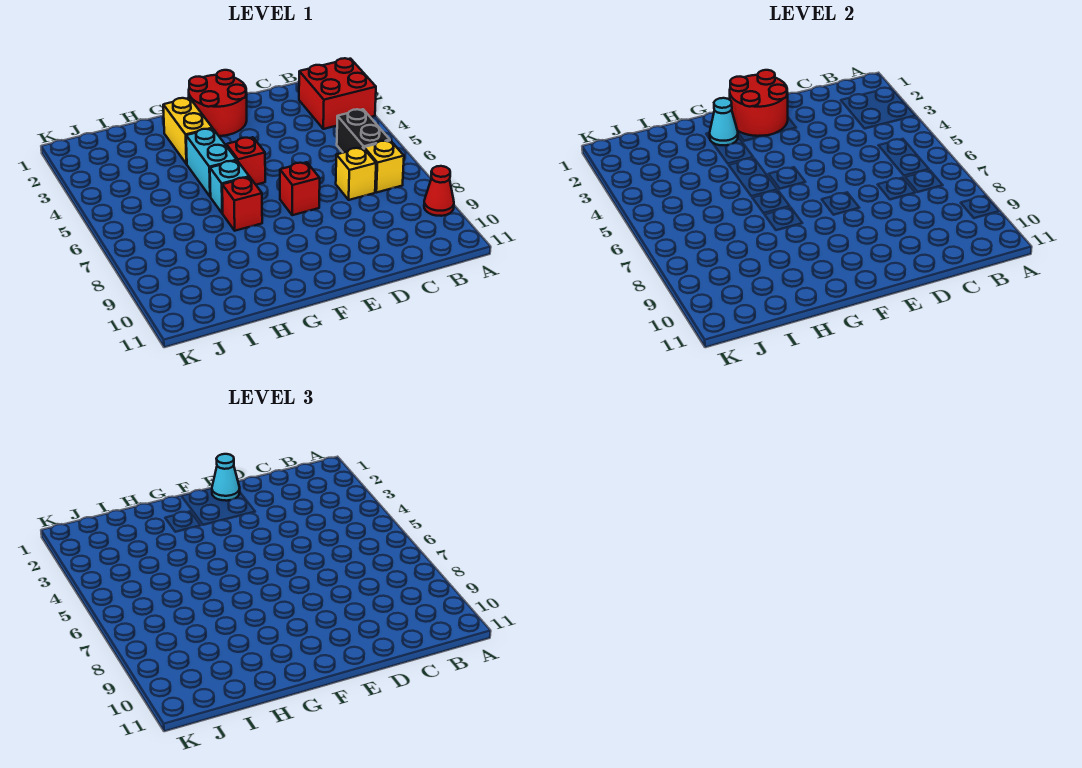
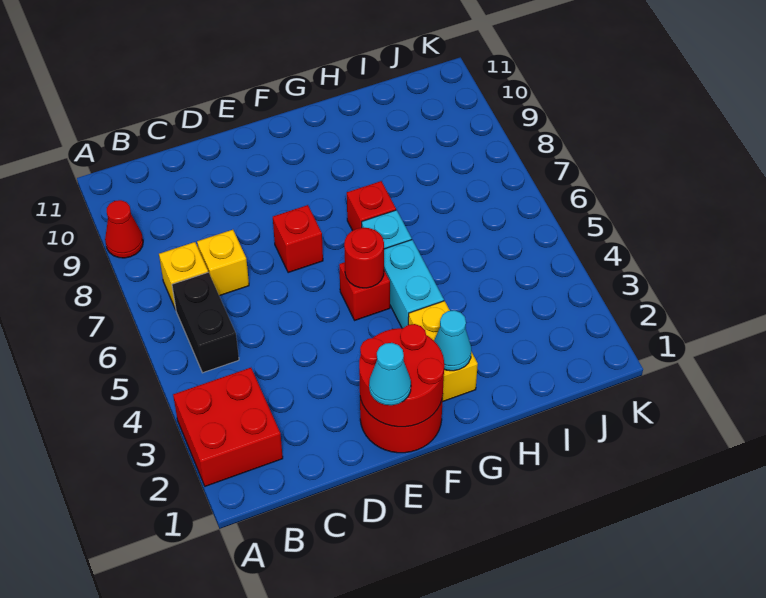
none -> red 1x1 round brick [344,228,384,288]

